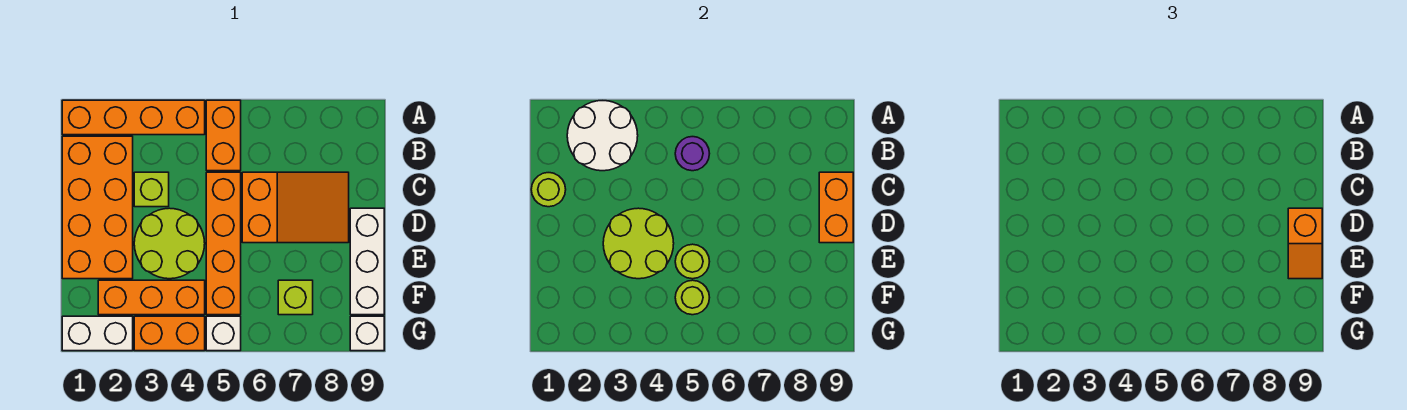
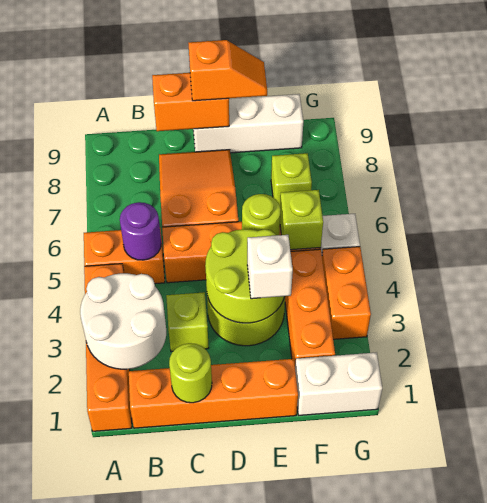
orange 2x4 brick [62,136,133,279] -> orange 1x4 brick [129,359,298,428]
lime 1x1 round brick [675,280,710,315] -> lime 1x1 brick [280,190,323,250]
white 1x2 brick [62,316,133,351] -> white 1x2 brick turned to [295,352,382,415]
white 1x1 brick [350,316,384,351] -> white 1x1 brick moved to [247,235,293,299]

